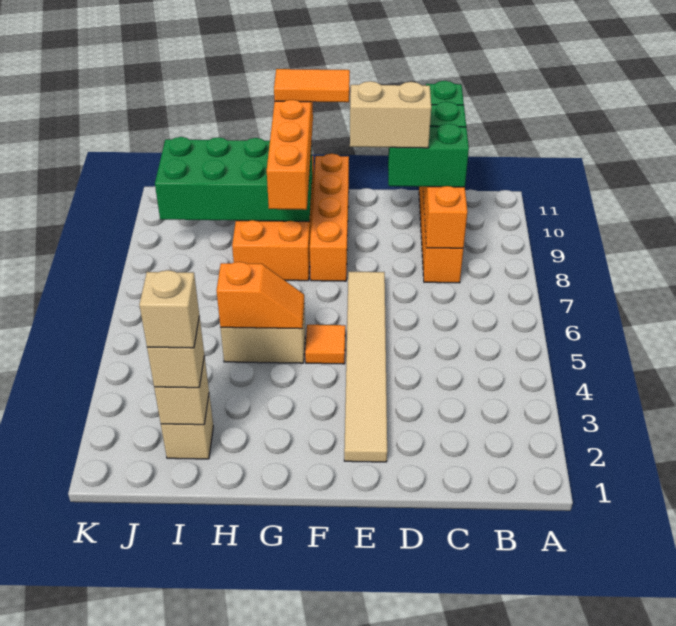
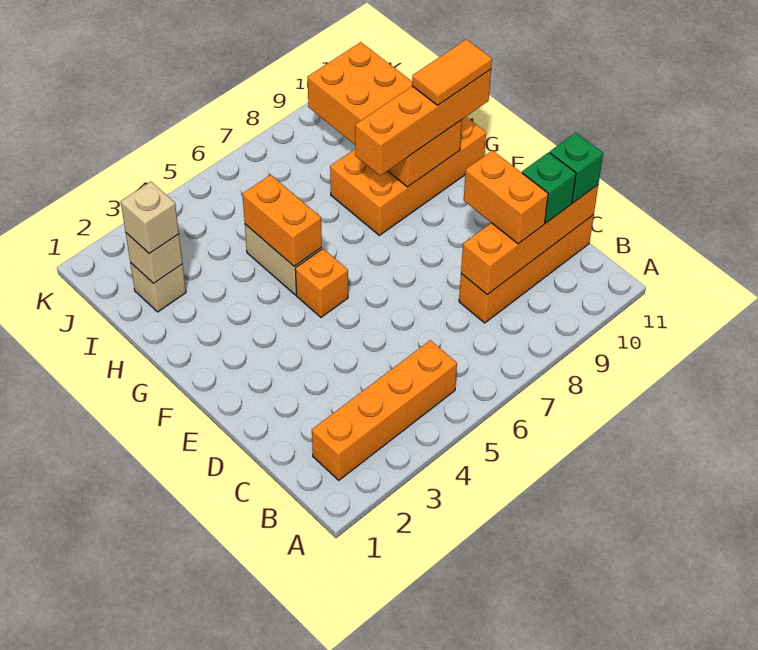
green 1x2 brick [388,124,469,187] -> orange 1x2 brick [464,151,548,244]
tan 1x2 brick [350,81,431,148] -> none
tan 1x6 tile [344,272,387,462] -> none
orange 1x1 tile [305,325,345,364] -> orange 1x1 brick [295,249,348,317]
orange 1x4 brick [310,154,349,281] -> orange 1x4 brick moved to [312,340,457,480]
orange 1x2 tile [274,69,350,102] -> orange 1x2 tile turned to [412,39,492,105]
orange 1x2 slope [217,262,304,329] -> orange 1x2 brick [242,175,322,266]
green 2x4 brick [155,137,312,222] -> orange 2x4 brick [307,42,462,187]
tan 1x1 brick [139,270,199,348] -> none

